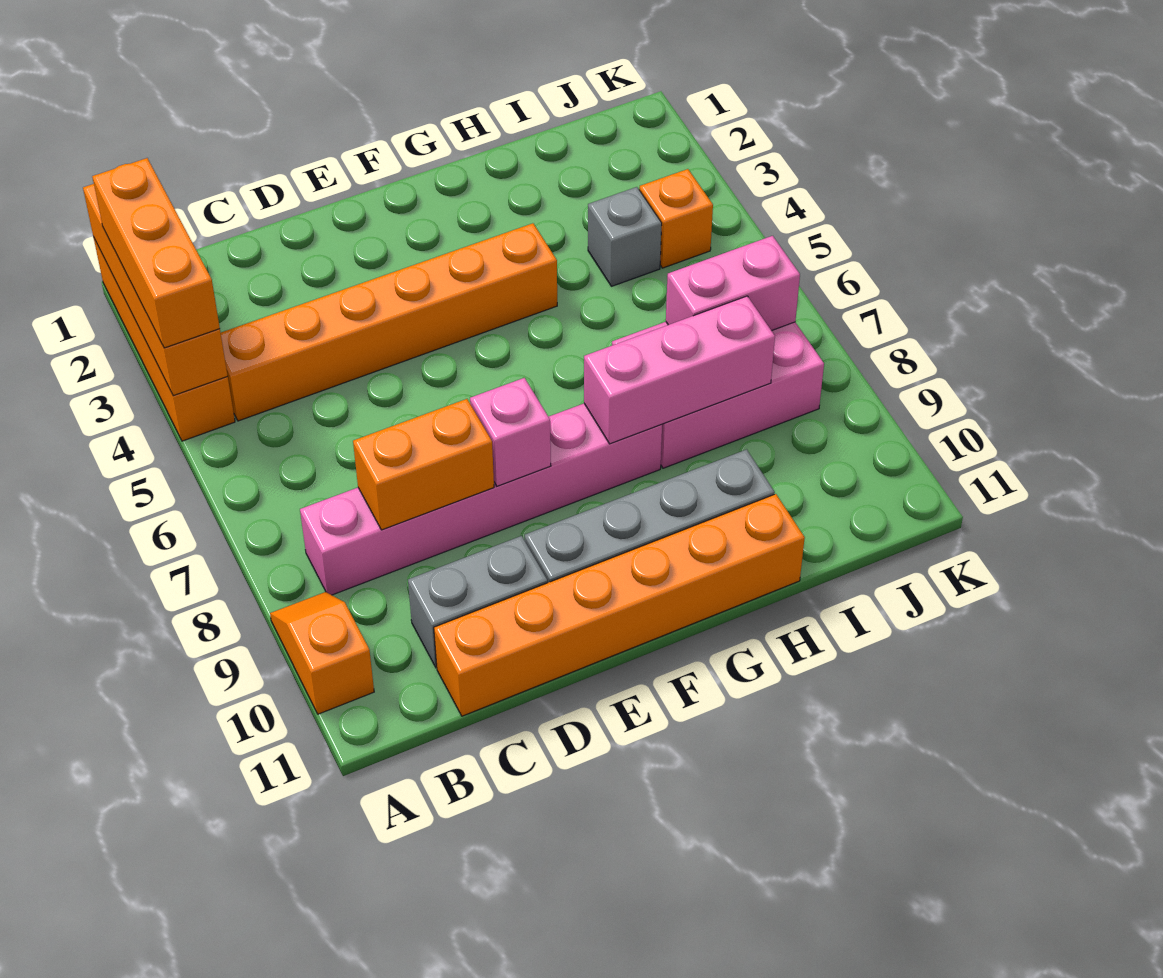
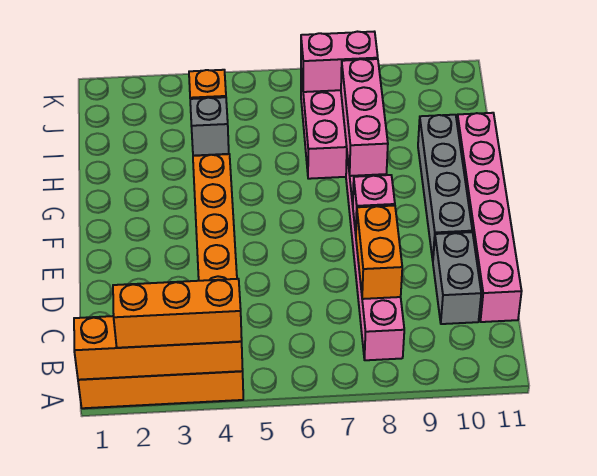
orange 1x2 slope [270,592,374,714] -> none
orange 1x6 brick [434,494,805,716] -> pink 1x6 brick [457,113,522,322]
pink 1x2 brick [666,236,800,331] -> pink 1x2 brick turned to [301,32,378,92]

